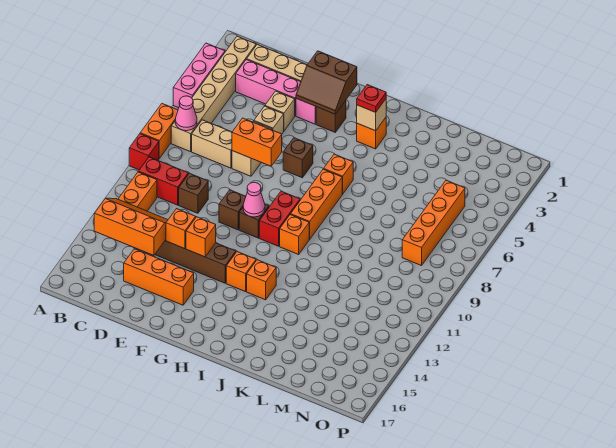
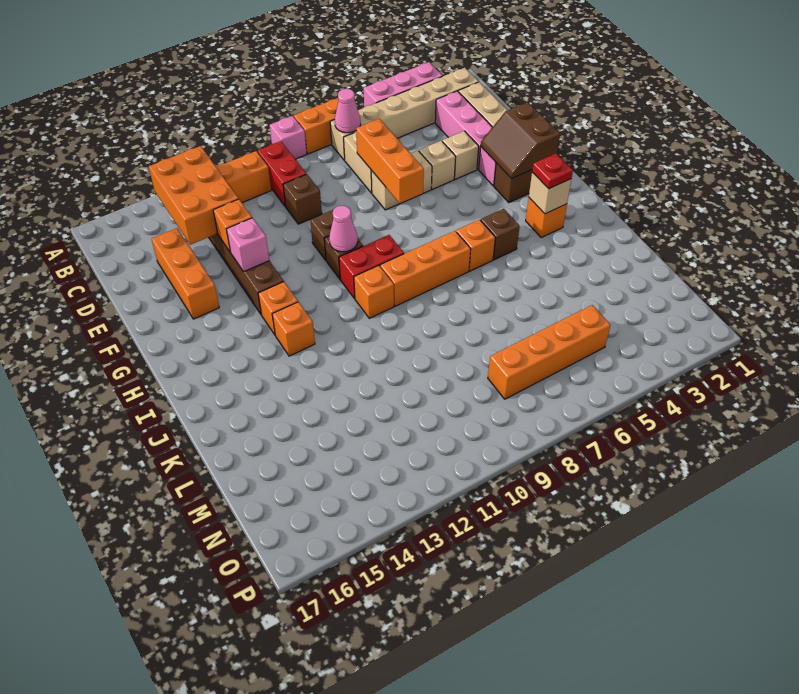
red 1x1 brick [129,134,159,170] -> pink 1x1 brick [270,116,307,159]
orange 2x3 slope [94,198,168,256] -> orange 2x3 brick [149,146,239,245]
orange 1x2 brick [232,118,282,166] -> orange 1x3 brick [356,119,424,203]
orange 1x1 brick [186,217,216,257] -> pink 1x1 brick [226,218,269,272]
brown 1x1 brick [283,138,313,178] -> brown 1x1 brick moved to [481,209,520,260]

